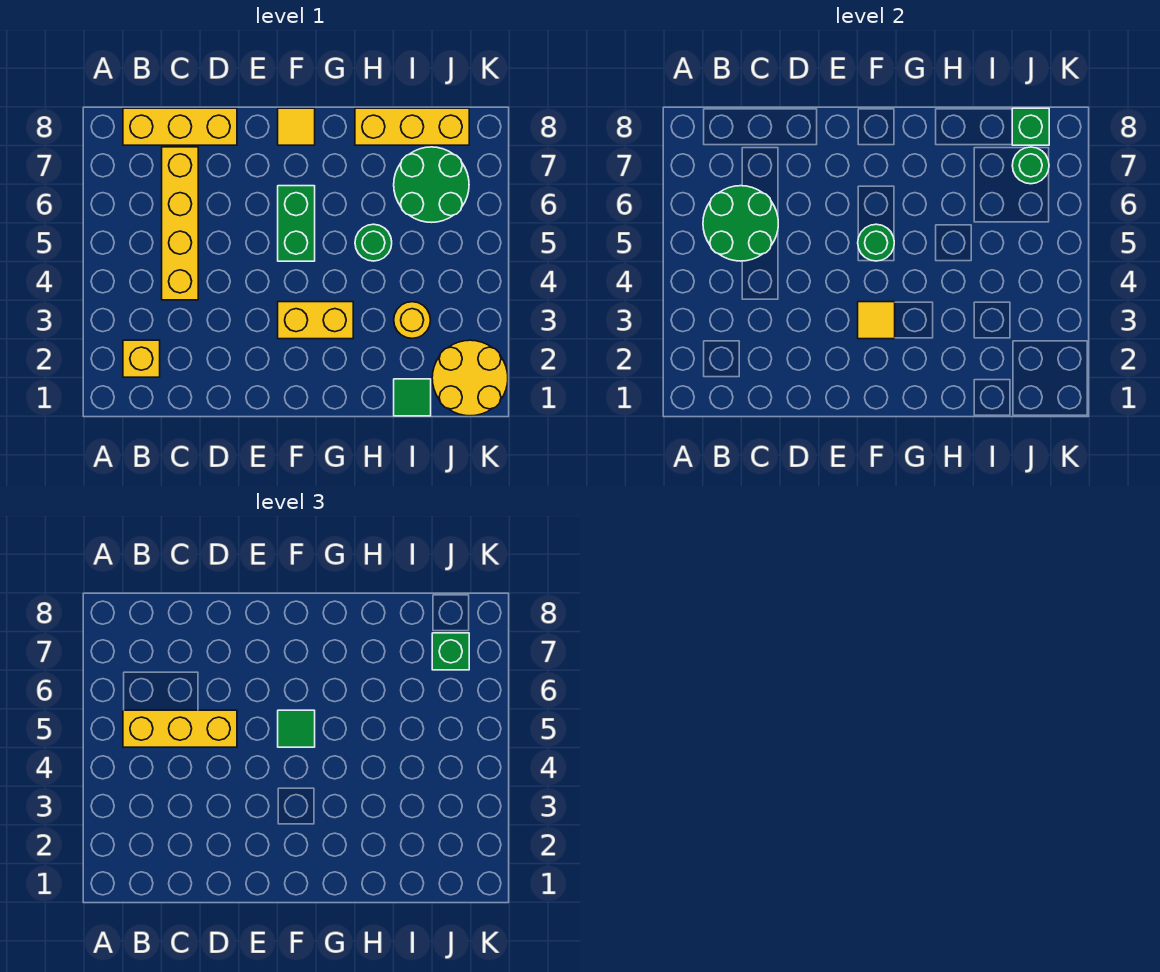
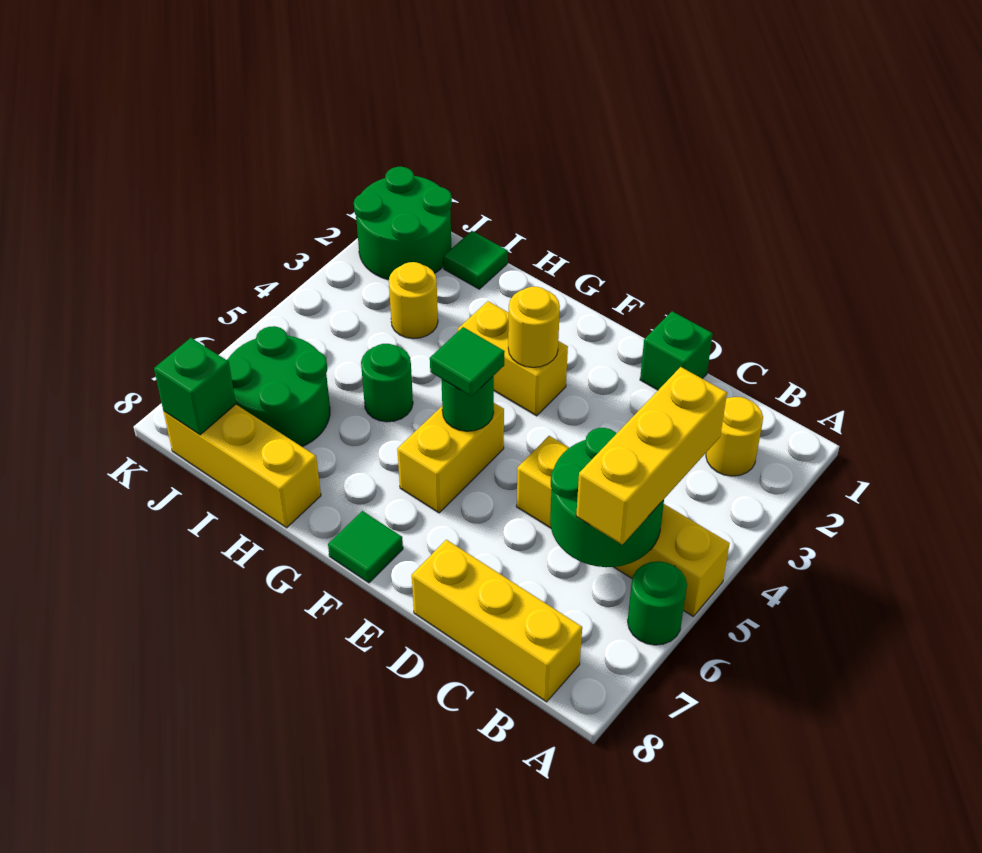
yellow 1x1 brick [123,340,160,377] -> yellow 1x1 round brick [706,397,763,476]
yellow 1x3 brick [123,710,237,747] -> yellow 1x3 brick turned to [576,367,727,544]
yellow 1x4 brick [162,147,198,300] -> yellow 1x4 brick turned to [517,436,730,616]
yellow 1x1 tile [858,302,895,339] -> yellow 1x1 round brick [508,287,560,367]
green 1x2 brick [278,186,315,261] -> yellow 1x2 brick [397,403,504,513]
yellow 1x1 tile [278,108,315,145] -> green 1x1 tile [328,511,403,583]
yellow 2x2 round brick [432,340,508,416] -> green 2x2 round brick [354,167,452,280]
green 1x1 round brick [1012,147,1049,184] -> green 1x1 round brick moved to [628,561,687,645]
green 1x1 brick [432,633,469,670] -> green 1x1 brick moved to [640,311,713,390]

